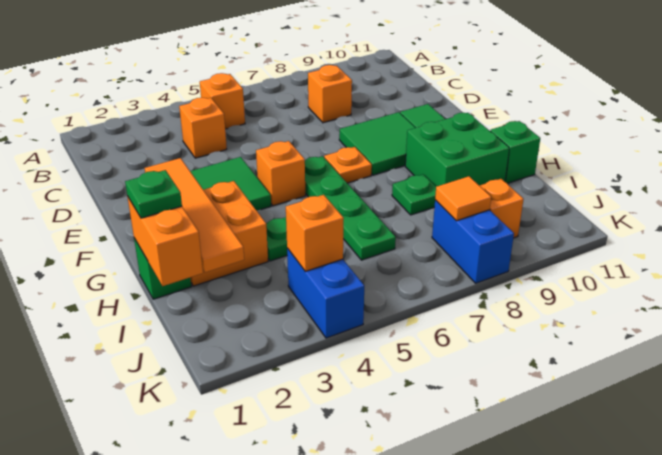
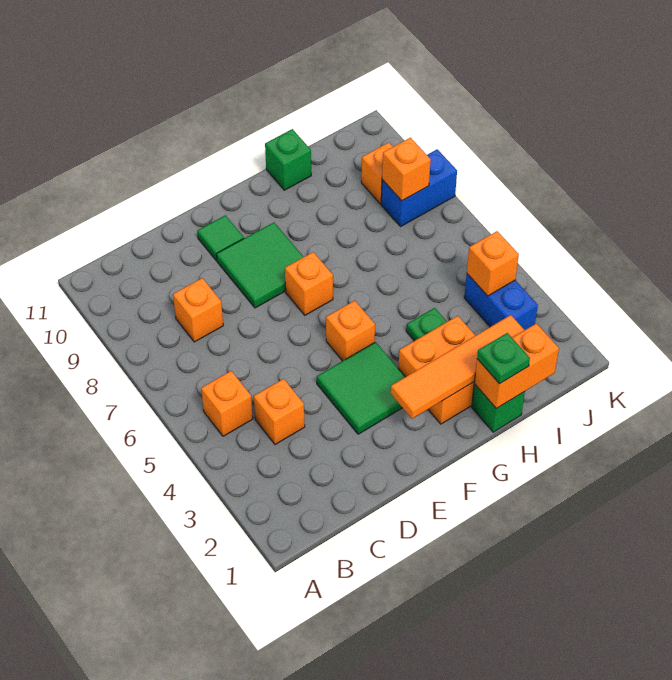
green 1x4 plate [305,156,396,260] -> none
orange 1x1 plate [324,147,372,183] -> orange 1x1 brick [285,252,333,315]
green 2x2 brick [405,113,509,187] -> none
green 1x1 plate [392,174,436,215] -> none
blue 1x2 brick [287,248,364,338] -> blue 1x2 brick turned to [464,274,538,330]
orange 1x1 tile [435,176,491,221] -> orange 1x1 brick [382,138,431,201]

